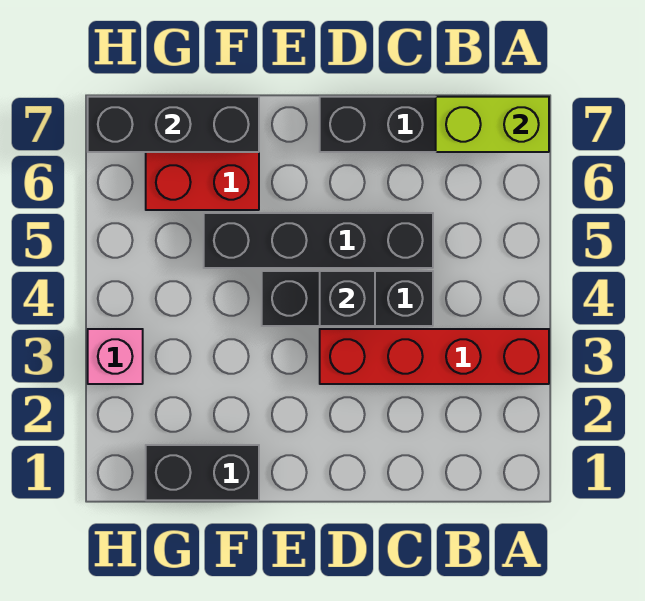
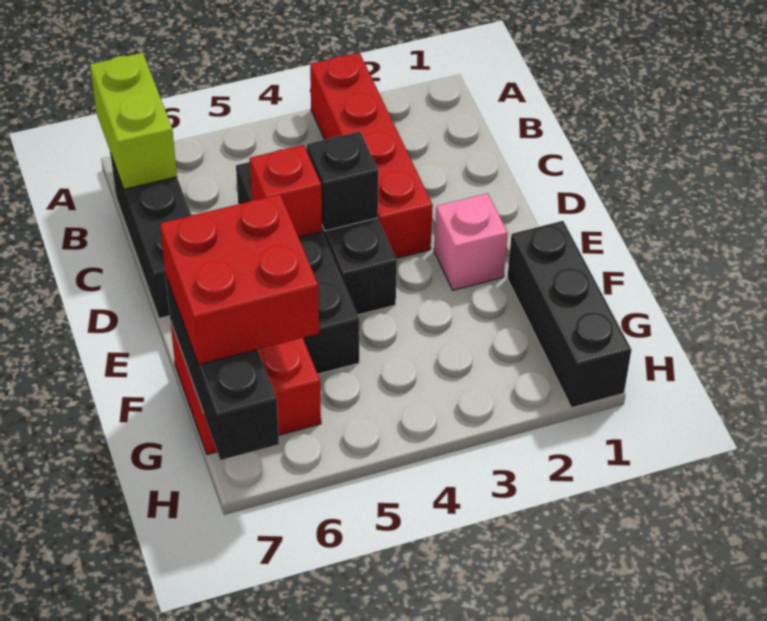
none -> red 1x1 brick [250,145,322,237]
black 1x2 brick [146,445,259,500] -> black 1x3 brick [507,221,631,408]
none -> red 2x2 brick [160,194,319,365]
pink 1x1 brick [88,329,143,384] -> pink 1x1 brick moved to [434,193,508,290]

